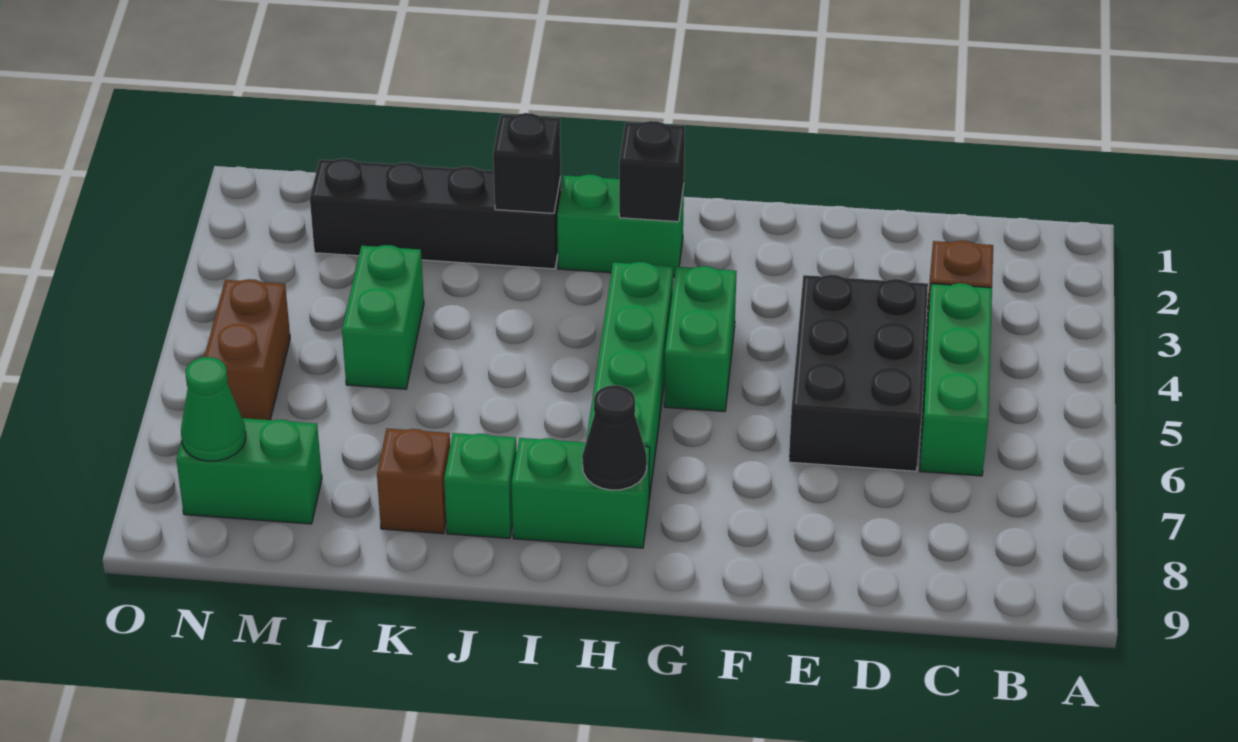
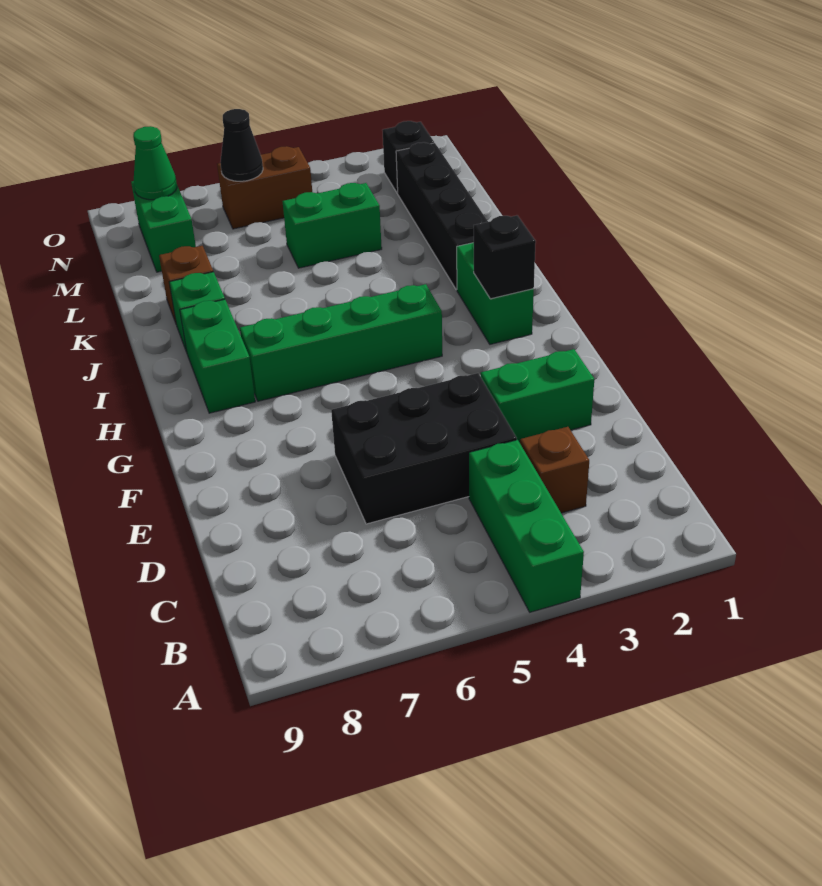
green 1x3 brick [920,283,992,476] -> green 1x3 brick turned to [469,440,584,612]
green 1x2 brick [664,266,737,412] -> green 1x2 brick moved to [481,349,594,443]
black 1x1 cone [582,385,647,490] -> black 1x1 cone moved to [220,109,263,181]
black 1x1 brick [493,113,561,213] -> black 1x1 brick moved to [382,121,434,193]

